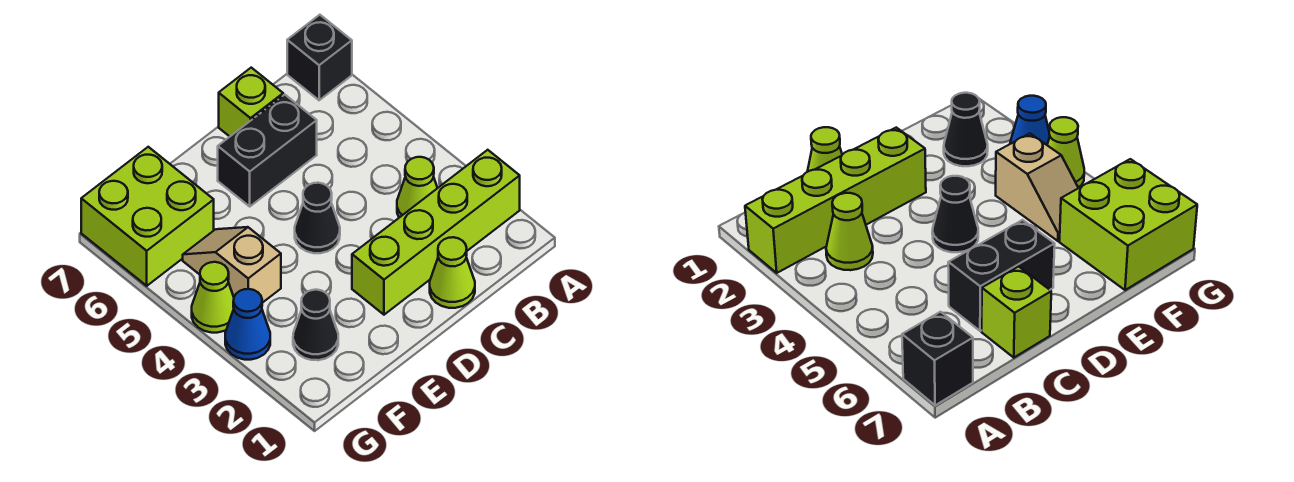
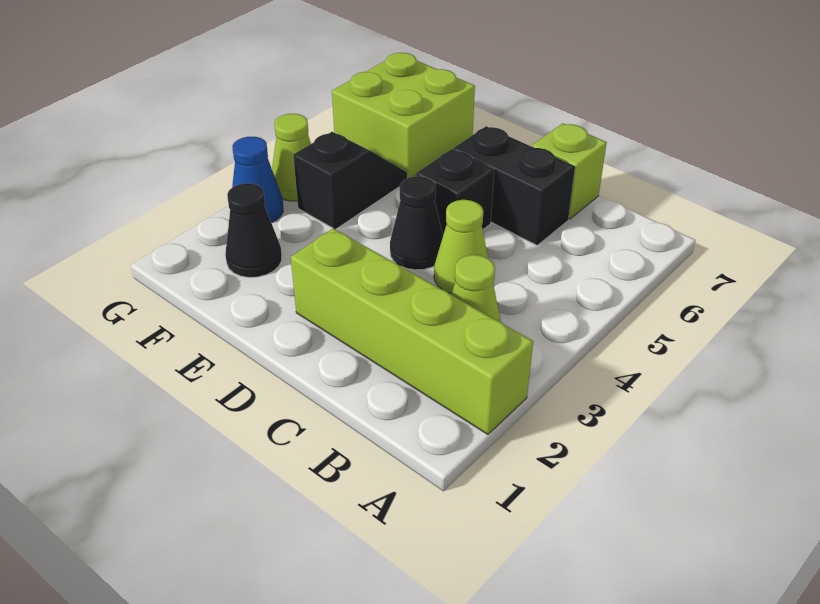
black 1x1 brick [287,15,352,100] -> black 1x1 brick moved to [416,149,494,235]
lime 1x1 cone [430,237,475,308] -> lime 1x1 cone moved to [434,200,488,294]
tan 1x2 slope [183,227,281,303] -> black 1x2 slope [293,132,407,229]

